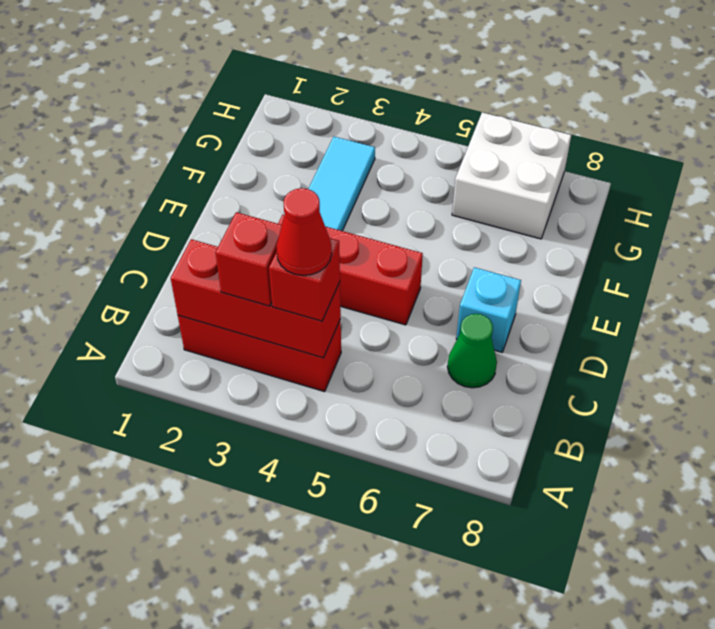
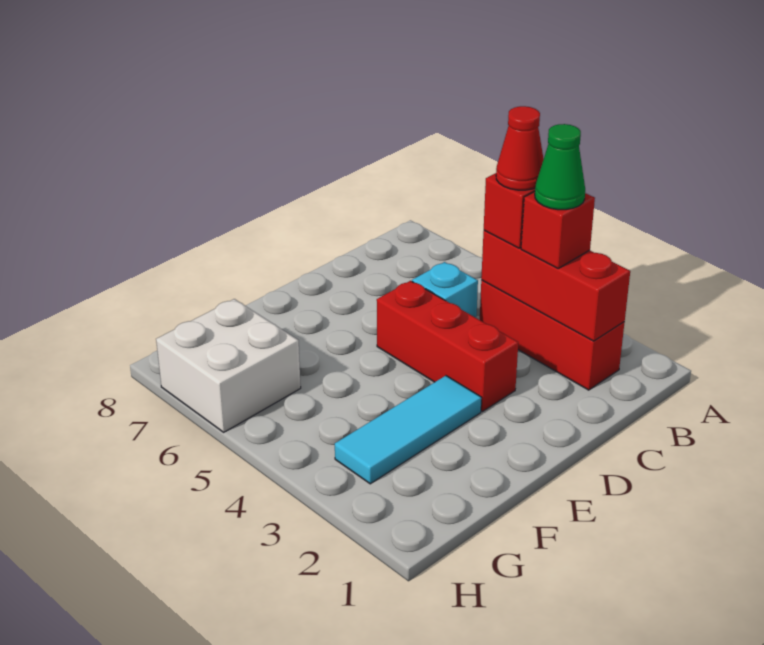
green 1x1 cone [447,314,497,388] -> green 1x1 cone moved to [535,124,585,210]
cyan 1x1 brick [456,267,521,352] -> cyan 1x1 brick moved to [412,262,478,318]

